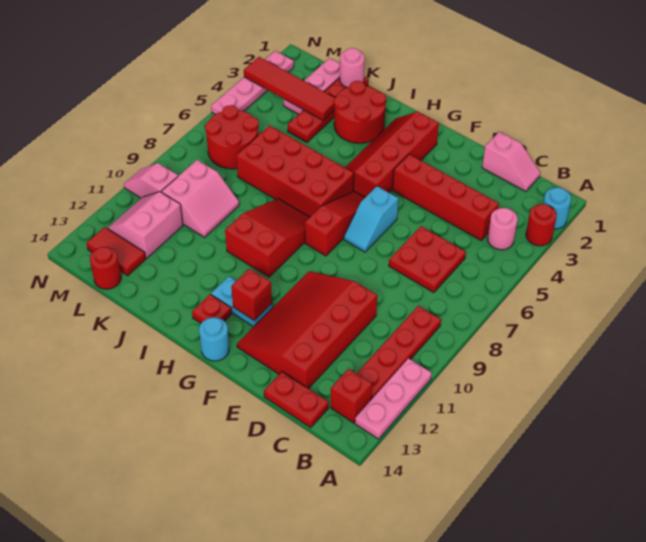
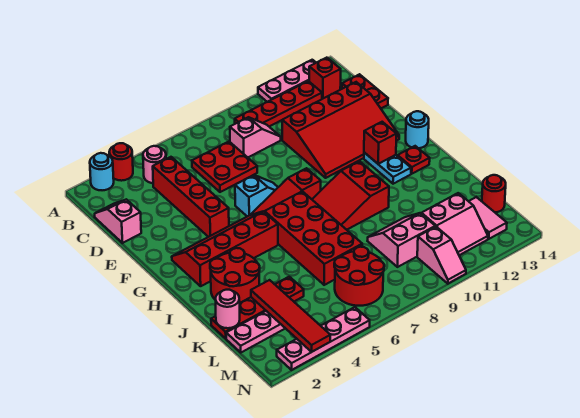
none -> pink 1x2 slope [230,117,281,157]
red 2x4 slope [345,112,439,197] -> red 2x4 slope turned to [172,211,278,286]
red 1x2 tile [86,227,146,276] -> pink 1x2 tile [469,197,507,239]

